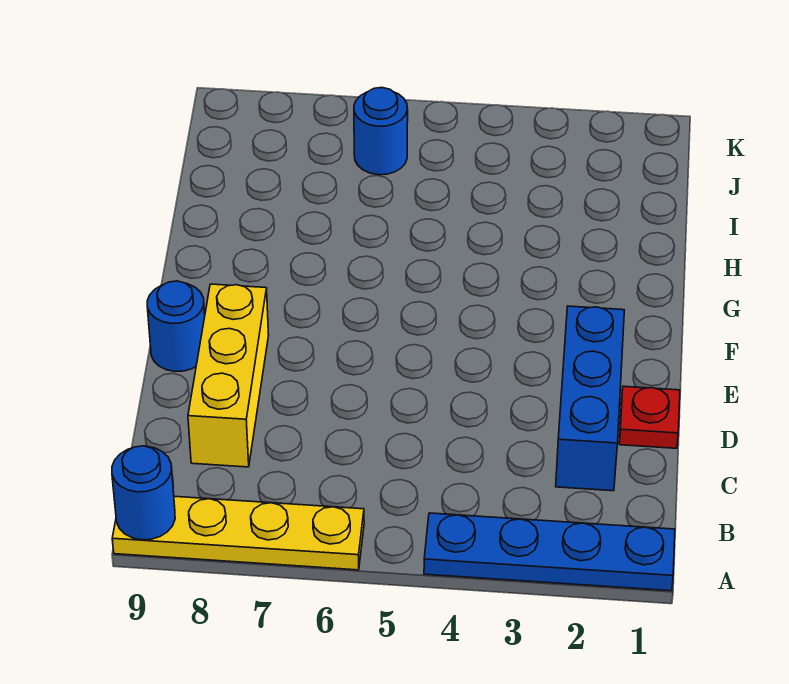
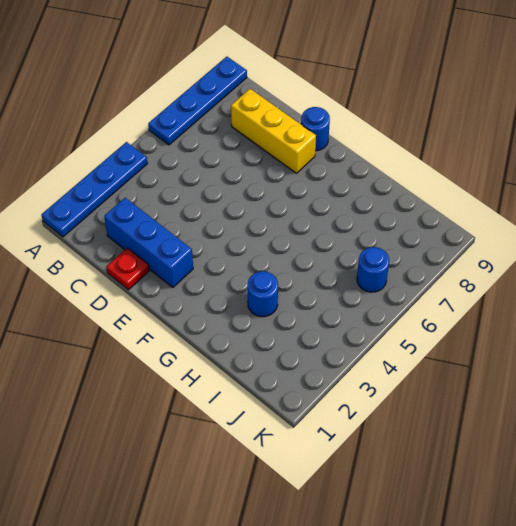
yellow 1x4 plate [112,496,364,570] -> blue 1x4 plate [148,57,247,145]
blue 1x1 round brick [112,446,175,540] -> blue 1x1 round brick moved to [248,271,278,317]

